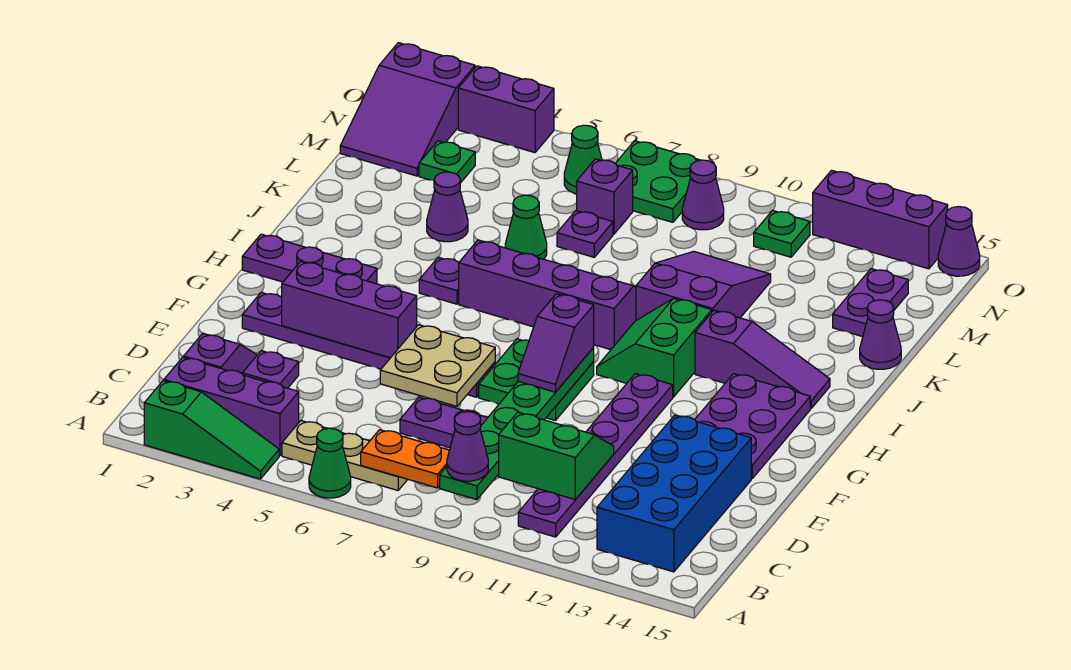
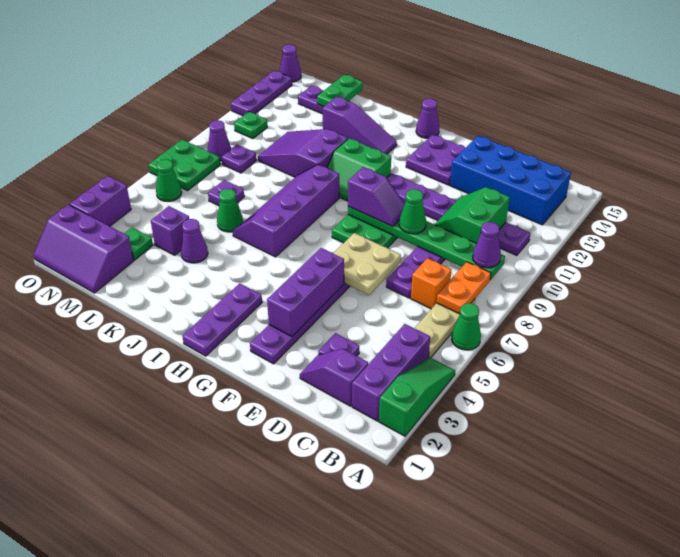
none -> orange 1x1 brick [411,258,451,309]
none -> green 1x1 cone [399,189,426,234]
purple 2x3 plate [695,374,810,478] -> purple 2x2 plate [406,135,466,185]
purple 1x1 plate [419,257,459,304] -> purple 1x1 plate moved to [222,145,256,173]
purple 1x3 slope [695,310,830,409] -> purple 1x3 slope turned to [323,97,397,154]
purple 1x1 cone [860,300,901,369] -> purple 1x1 cone moved to [416,99,440,138]
none -> green 1x2 plate [317,74,363,107]
purple 2x3 slope [340,43,475,176] -> purple 2x3 slope turned to [33,205,134,293]
purple 1x1 brick [577,159,633,234] -> purple 1x1 brick moved to [151,206,189,255]
purple 1x3 brick [813,170,948,269] -> purple 1x3 plate [231,71,292,116]

